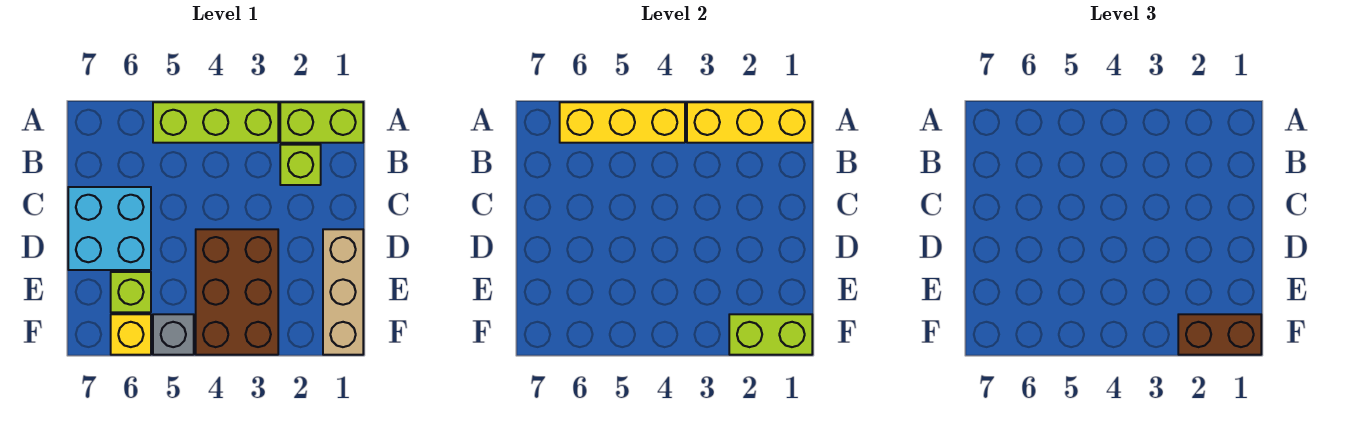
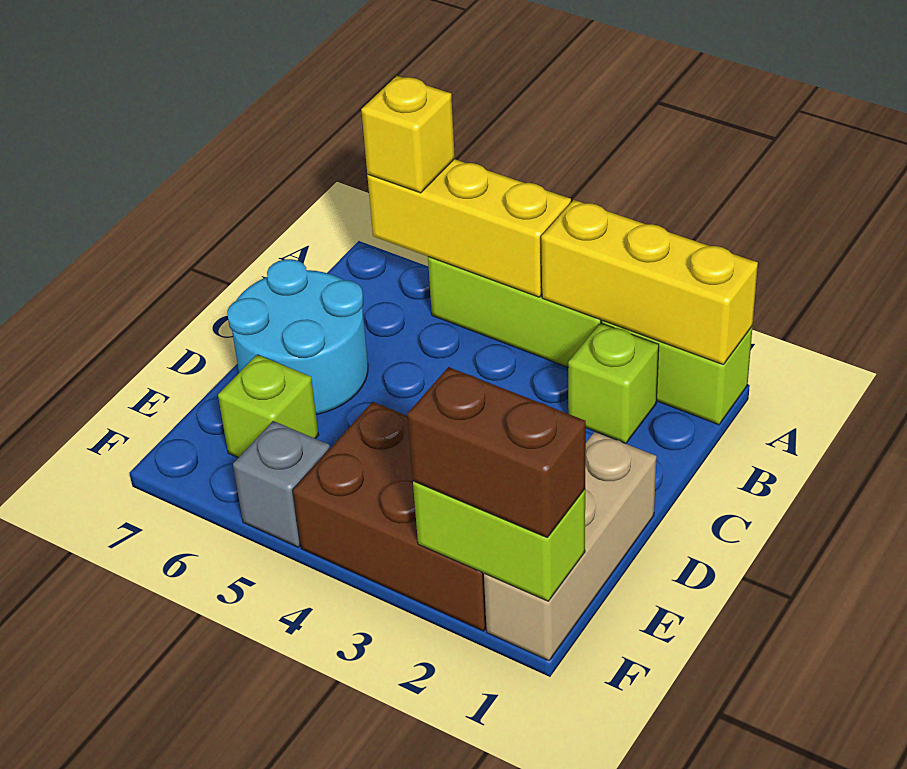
cyan 2x2 brick [68,187,151,270] -> cyan 2x2 round brick [227,259,368,415]
brown 2x3 brick [196,229,278,355] -> brown 2x3 brick turned to [293,402,486,631]
yellow 1x1 brick [111,314,151,355] -> yellow 1x1 brick moved to [361,76,455,193]

